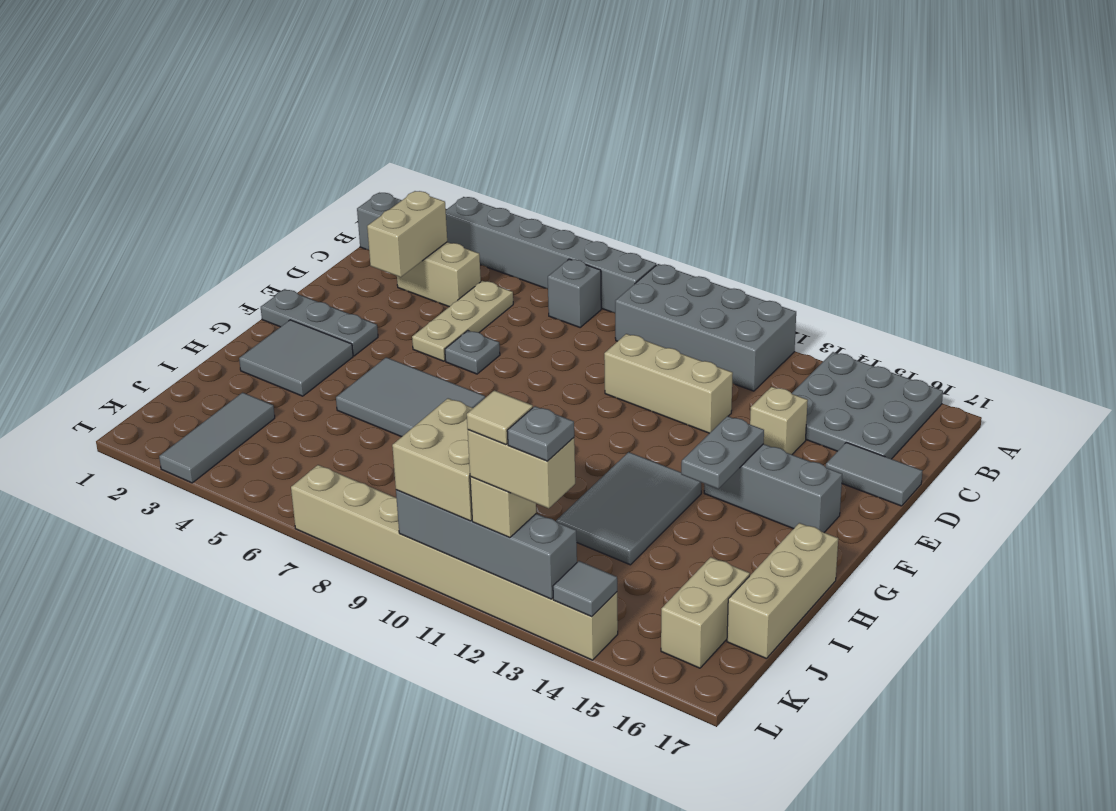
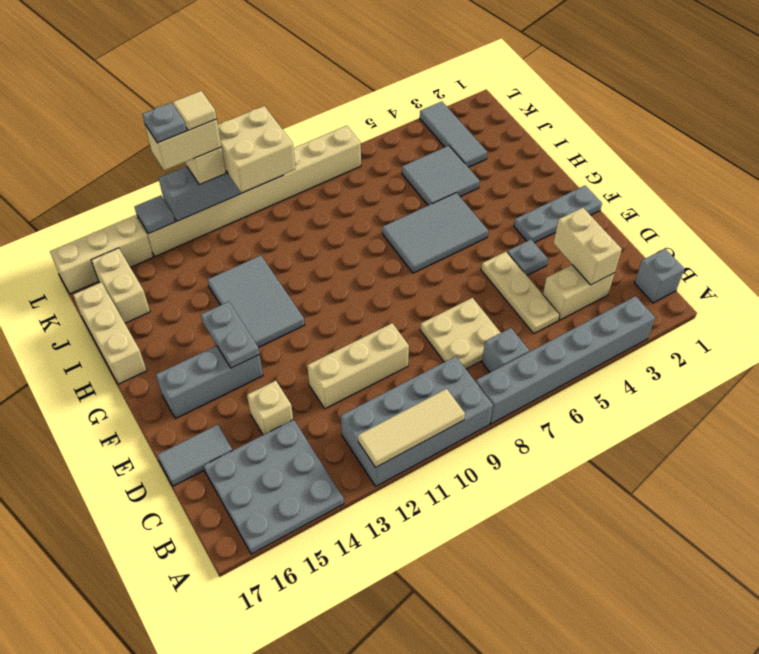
none -> tan 1x3 tile [358,389,465,468]
none -> tan 2x2 plate [420,298,501,369]
grey 1x1 plate [445,331,500,374] -> grey 1x1 plate moved to [507,240,548,275]
grey 2x2 tile [239,320,353,396] -> grey 2x2 tile moved to [402,146,480,205]
none -> tan 1x3 brick [50,215,153,294]

